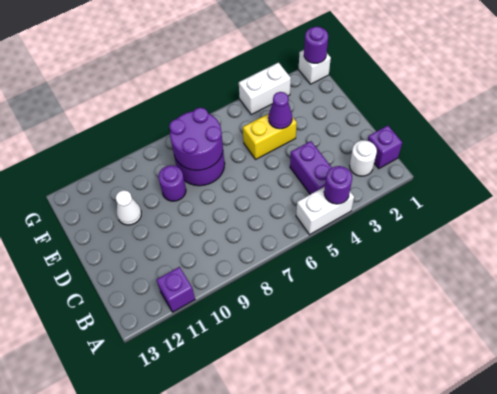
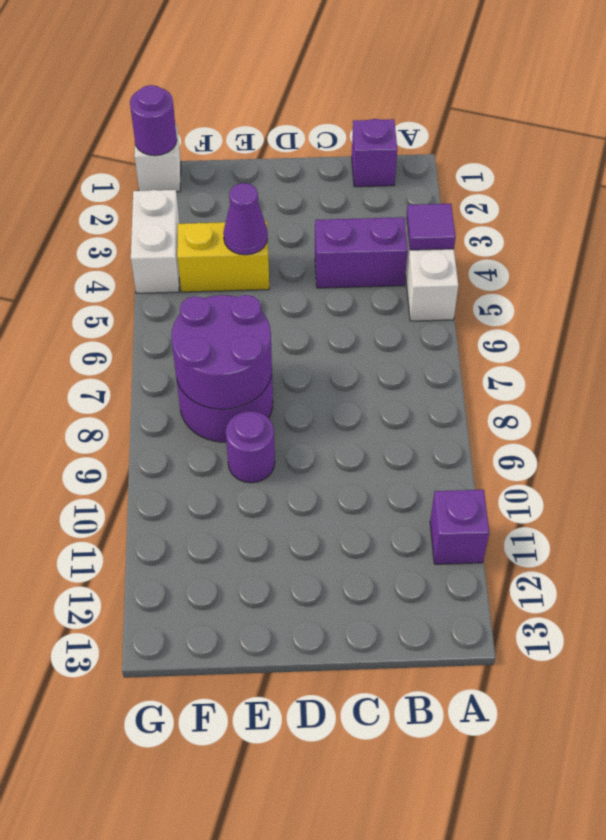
purple 1x1 round brick [324,166,352,204] -> purple 1x1 tile [407,204,456,250]
white 1x1 round brick [350,140,377,176] -> none
yellow 1x2 brick [243,114,297,159] -> yellow 1x2 brick turned to [177,221,269,292]
white 1x1 cone [116,190,141,225] -> none

